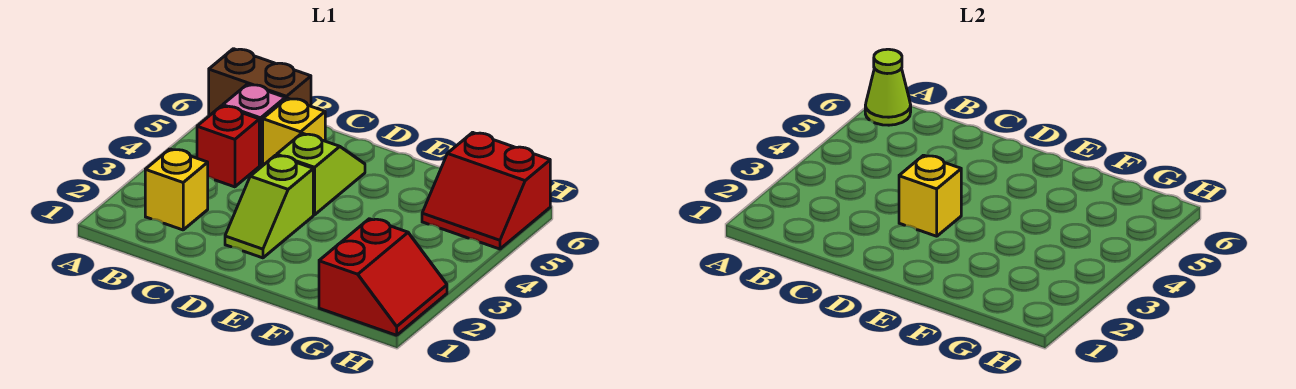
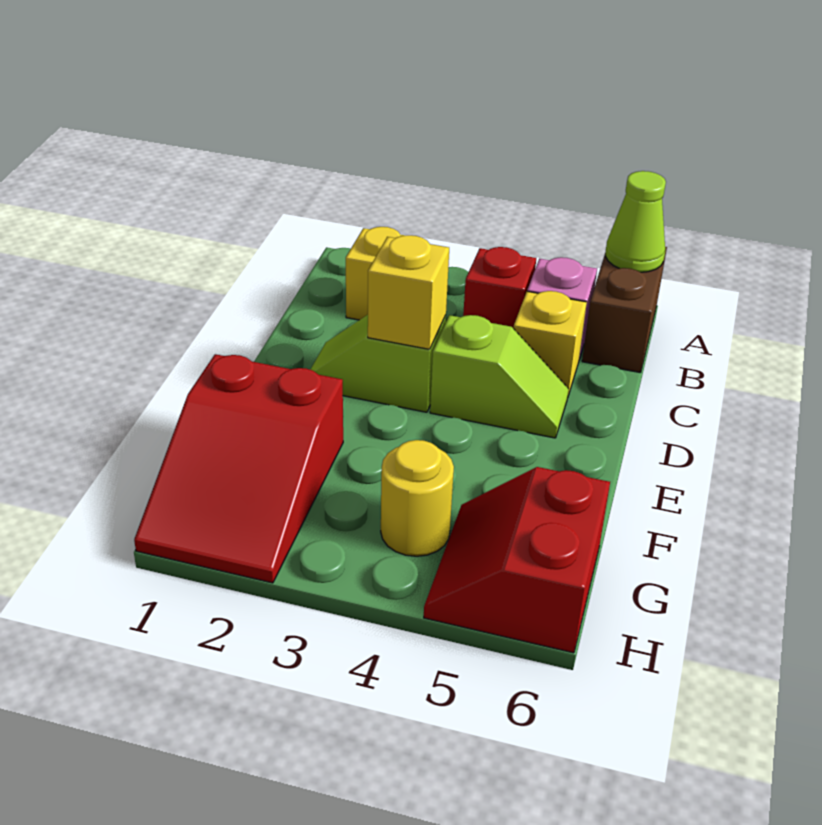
red 2x2 slope [319,219,447,335] -> red 2x3 slope [134,354,343,583]
none -> yellow 1x1 round brick [381,440,454,556]

